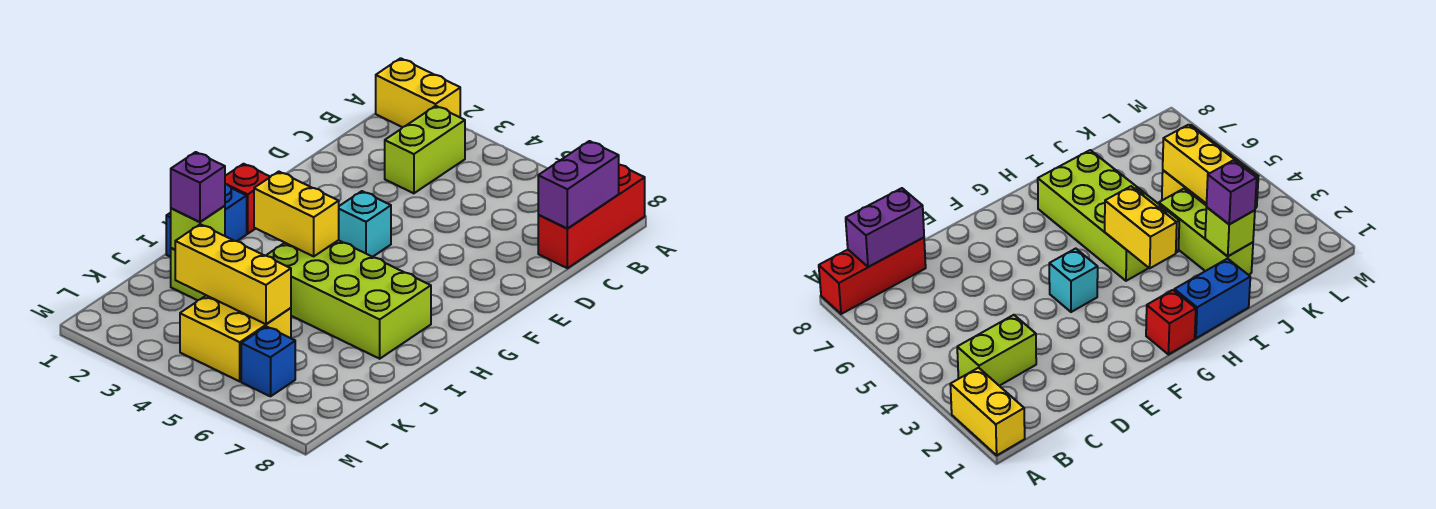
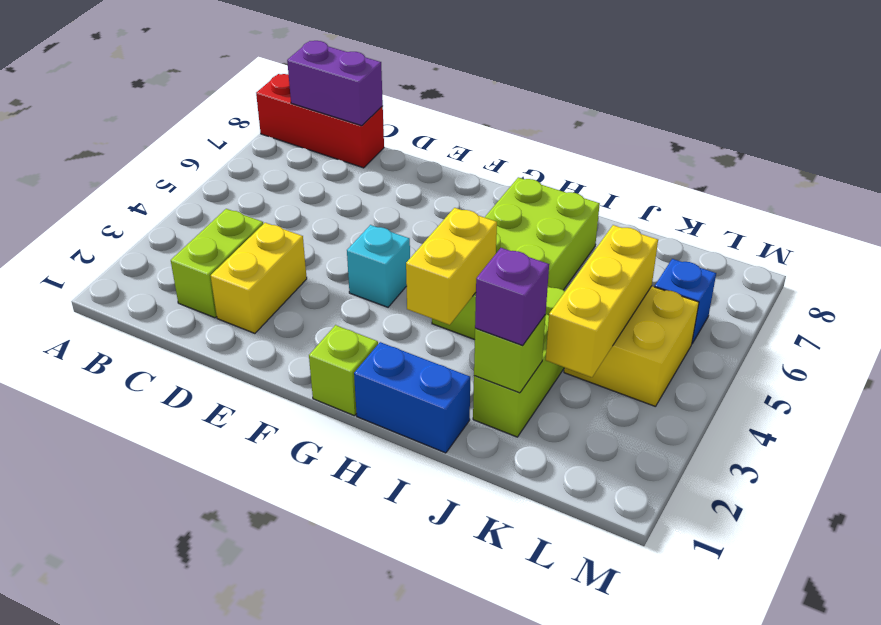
yellow 1x2 brick [376,58,460,127] -> yellow 1x2 brick moved to [211,223,307,333]
lime 1x2 brick [385,106,465,193] -> lime 1x2 brick turned to [171,209,263,318]
red 1x1 brick [225,164,270,234] -> lime 1x1 brick [309,325,378,416]

